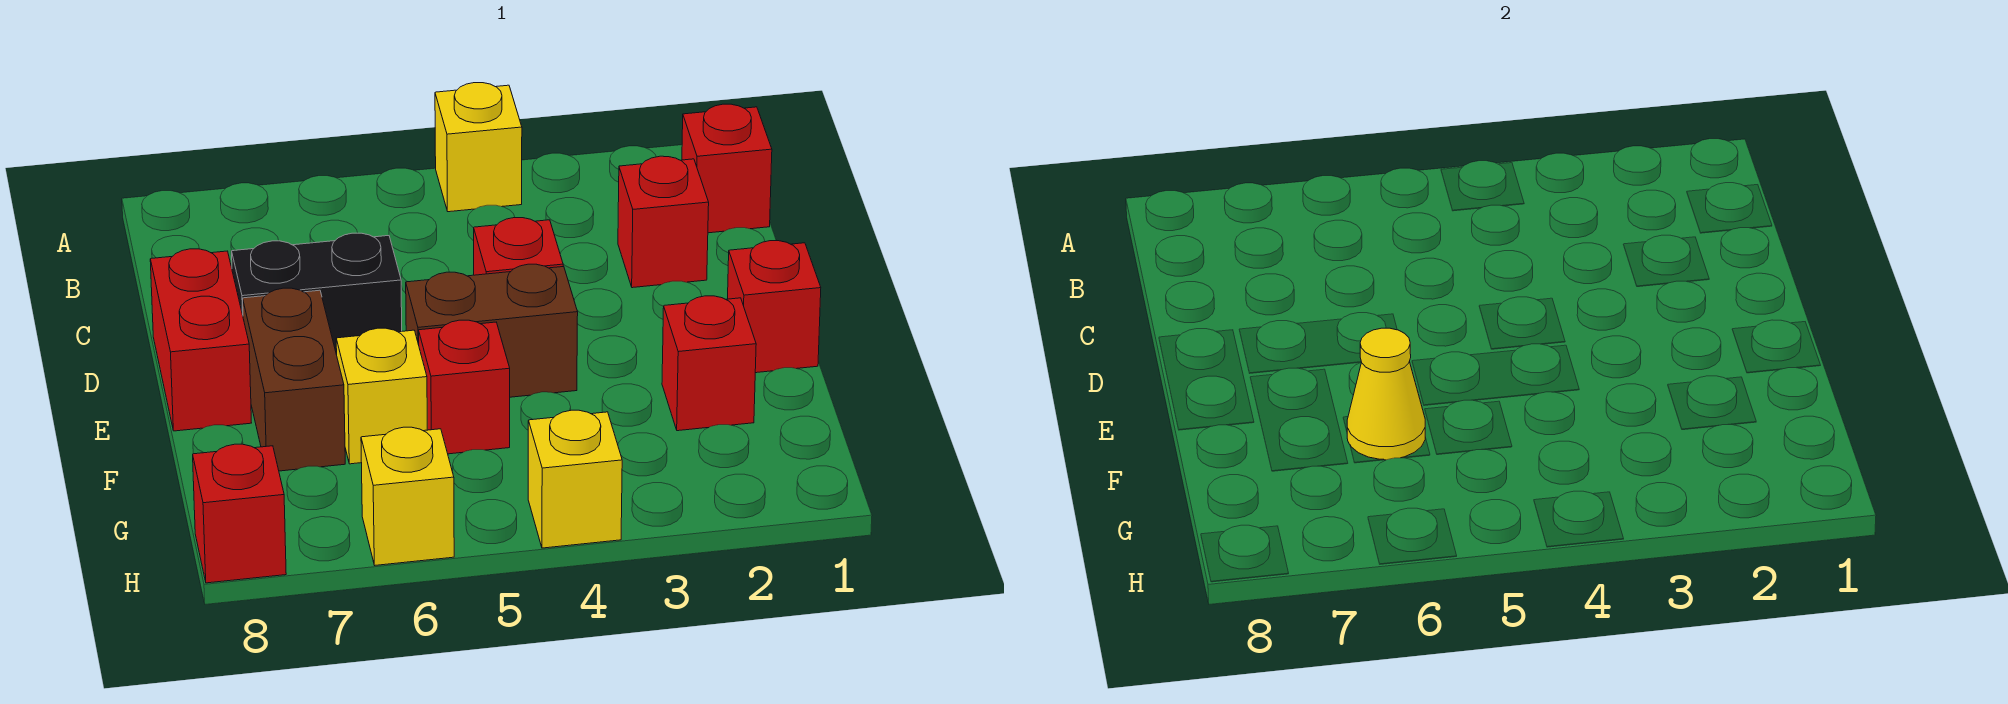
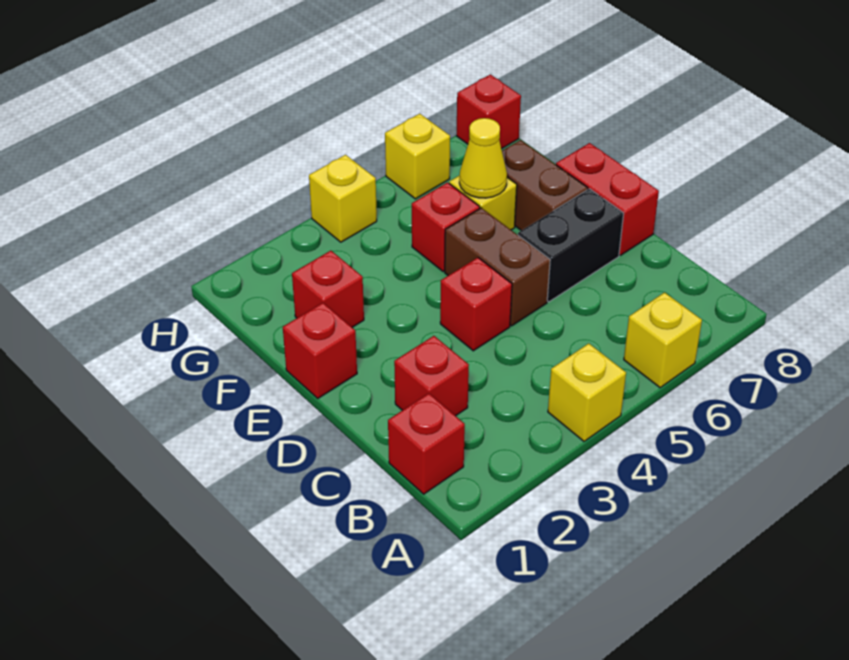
none -> yellow 1x1 brick [624,293,702,388]
brown 1x2 brick [406,264,578,397] -> brown 1x2 brick turned to [445,208,550,326]

